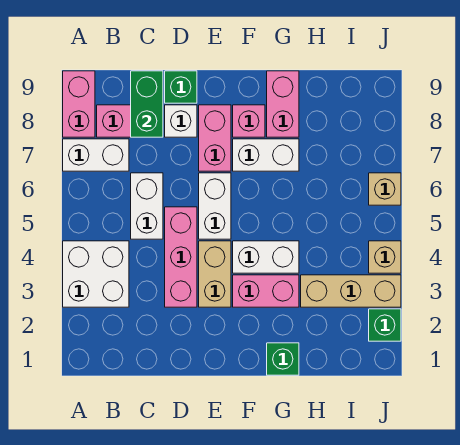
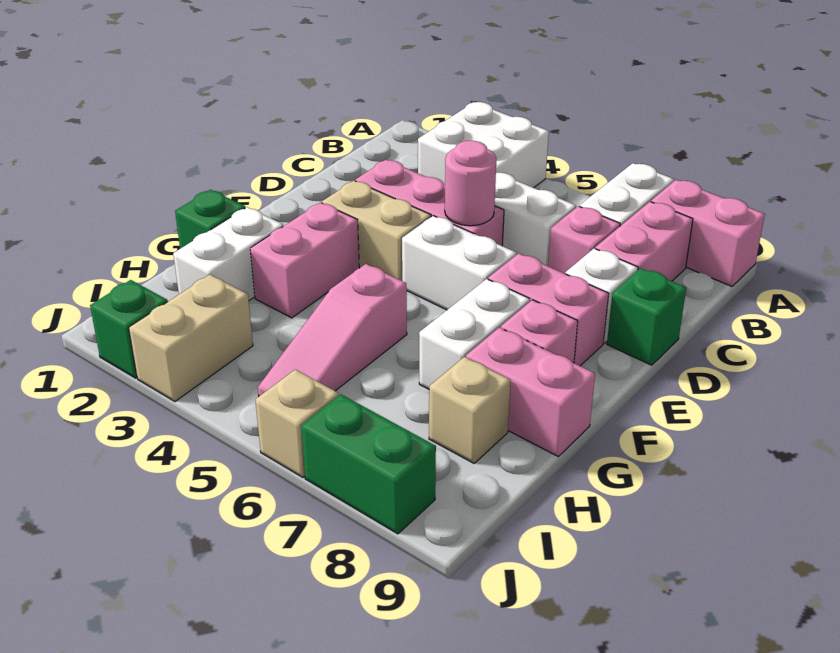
none -> pink 1x1 brick [548,206,620,274]
green 1x2 brick [131,71,163,137] -> green 1x2 brick moved to [301,394,436,534]
none -> pink 1x1 round brick [445,141,496,226]
white 1x2 brick [233,241,299,273] -> white 1x2 brick moved to [173,207,283,300]
none -> pink 1x3 slope [258,264,407,396]
tan 1x3 brick [301,275,401,307] -> tan 1x2 brick [129,275,253,401]
tan 1x1 brick [369,241,401,273] -> tan 1x1 brick moved to [429,357,511,463]

